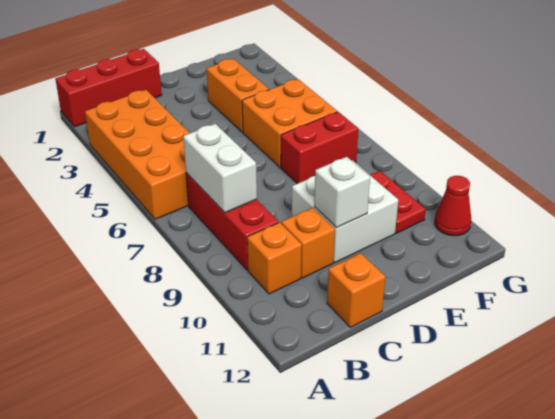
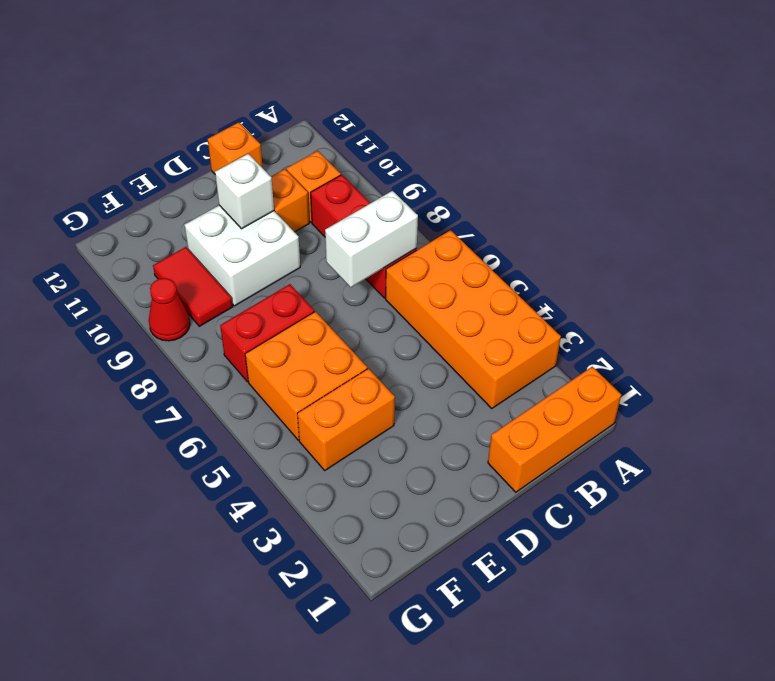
red 1x3 brick [55,49,162,127] -> orange 1x3 brick [488,367,621,492]
white 1x2 brick [183,124,257,213] -> white 1x2 brick turned to [325,191,418,287]
orange 1x2 brick [207,59,269,132] -> orange 1x2 brick turned to [297,369,395,470]
red 1x2 plate [370,171,426,233] -> red 1x2 tile [153,247,233,326]
red 1x1 cone [434,176,471,236] -> red 1x1 cone moved to [149,278,190,341]

